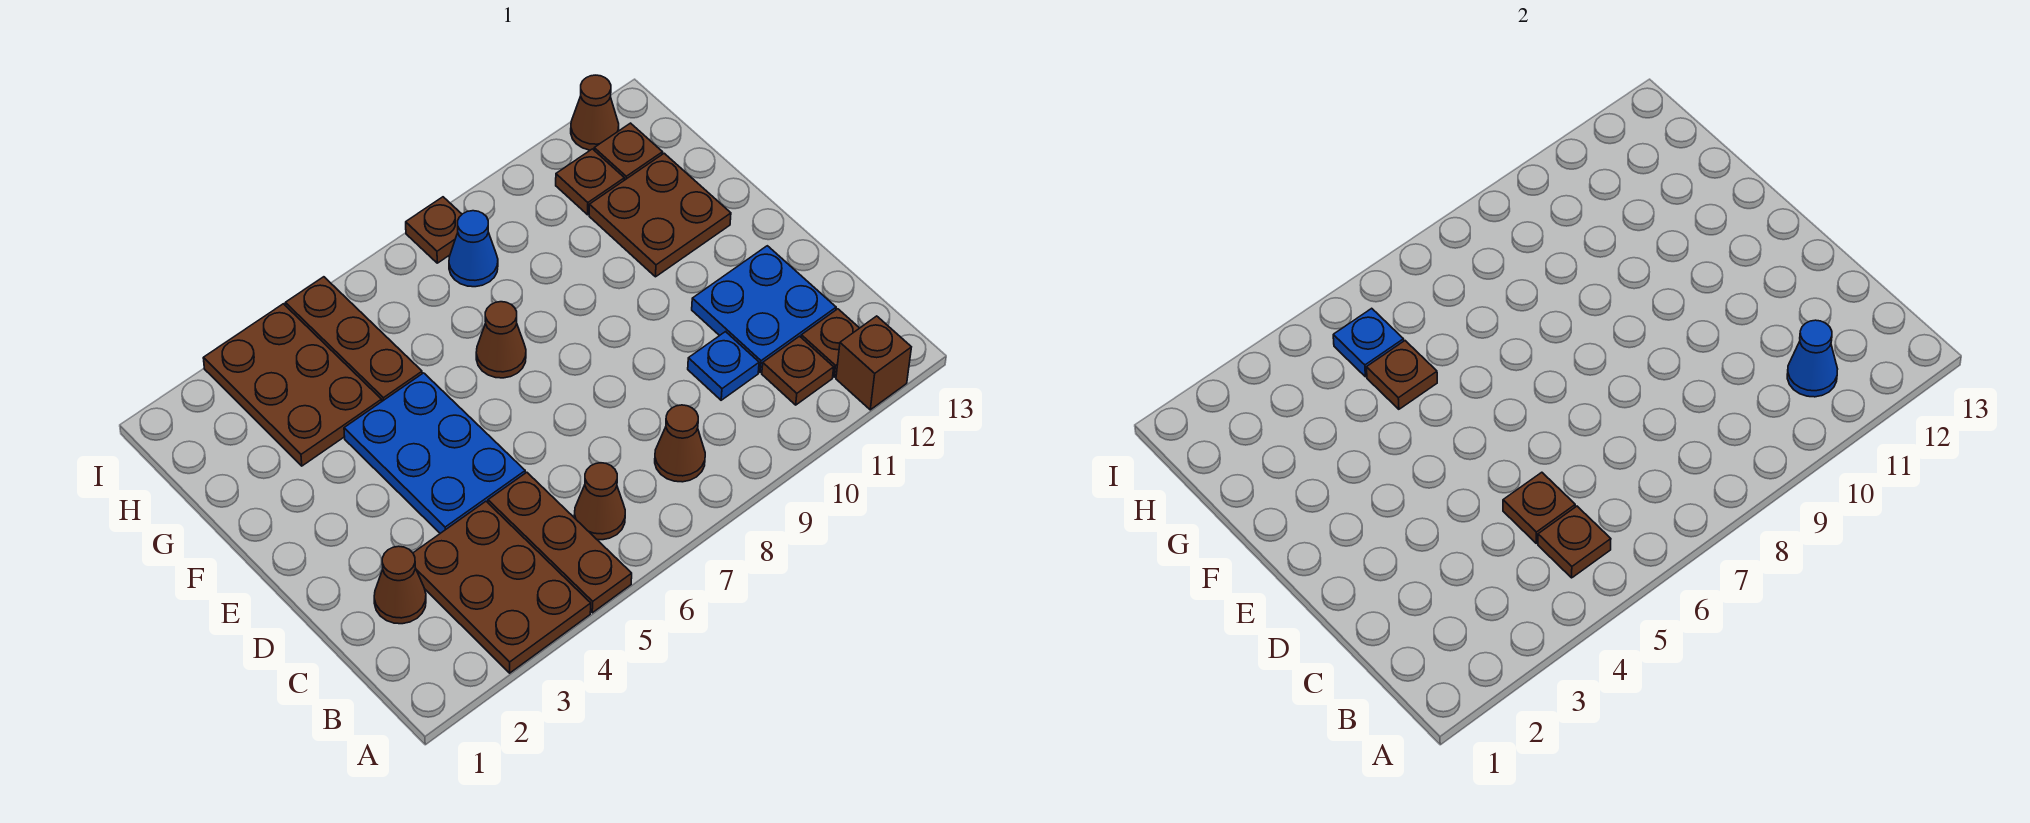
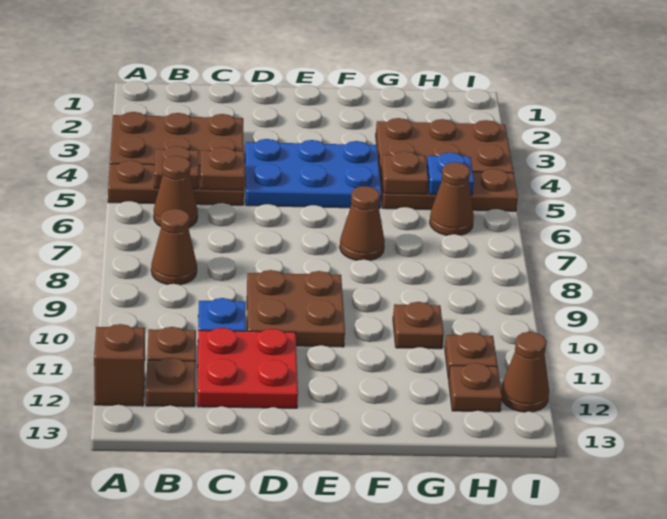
blue 1x1 cone [1787,320,1838,397] -> none
brown 1x1 cone [374,546,426,624] -> brown 1x1 cone moved to [430,162,474,235]
blue 2x2 plate [692,246,836,372] -> red 2x2 plate [197,328,298,408]
brown 2x2 plate [589,153,731,277] -> brown 2x2 plate moved to [247,270,345,347]
blue 1x1 cone [449,211,498,287] -> none
brown 1x1 plate [406,197,462,263] -> brown 1x1 plate moved to [393,302,444,349]

